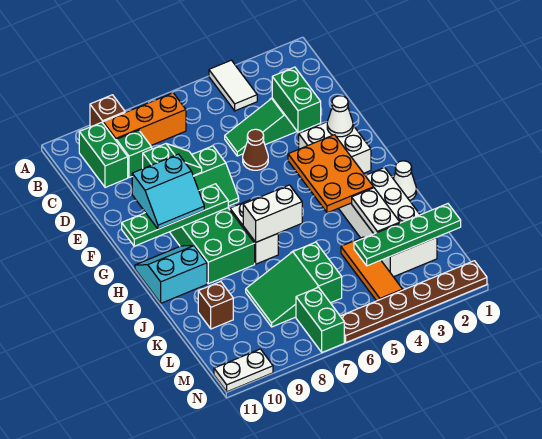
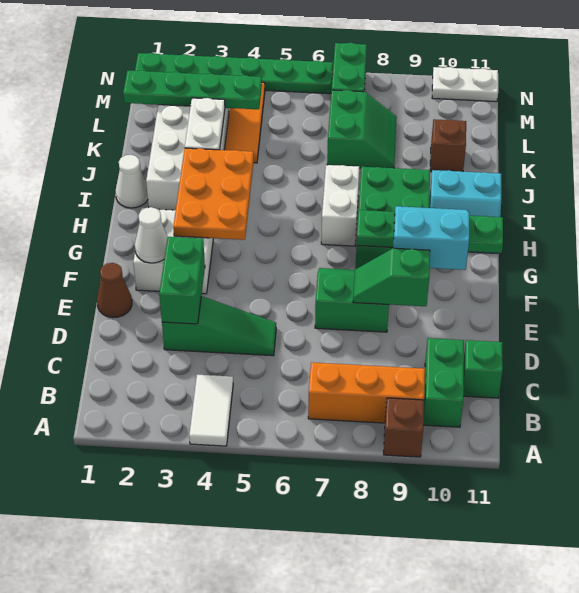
green 1x1 brick [116,130,152,178] -> green 1x1 brick moved to [463,340,503,398]
brown 1x1 cone [243,129,268,170] -> brown 1x1 cone moved to [97,263,132,318]
white 1x2 brick [243,185,302,242] -> none
green 2x3 slope [246,242,342,327] -> green 2x2 slope [327,90,397,168]
brown 1x6 plate [340,261,487,343] -> green 1x6 plate [135,53,333,94]

